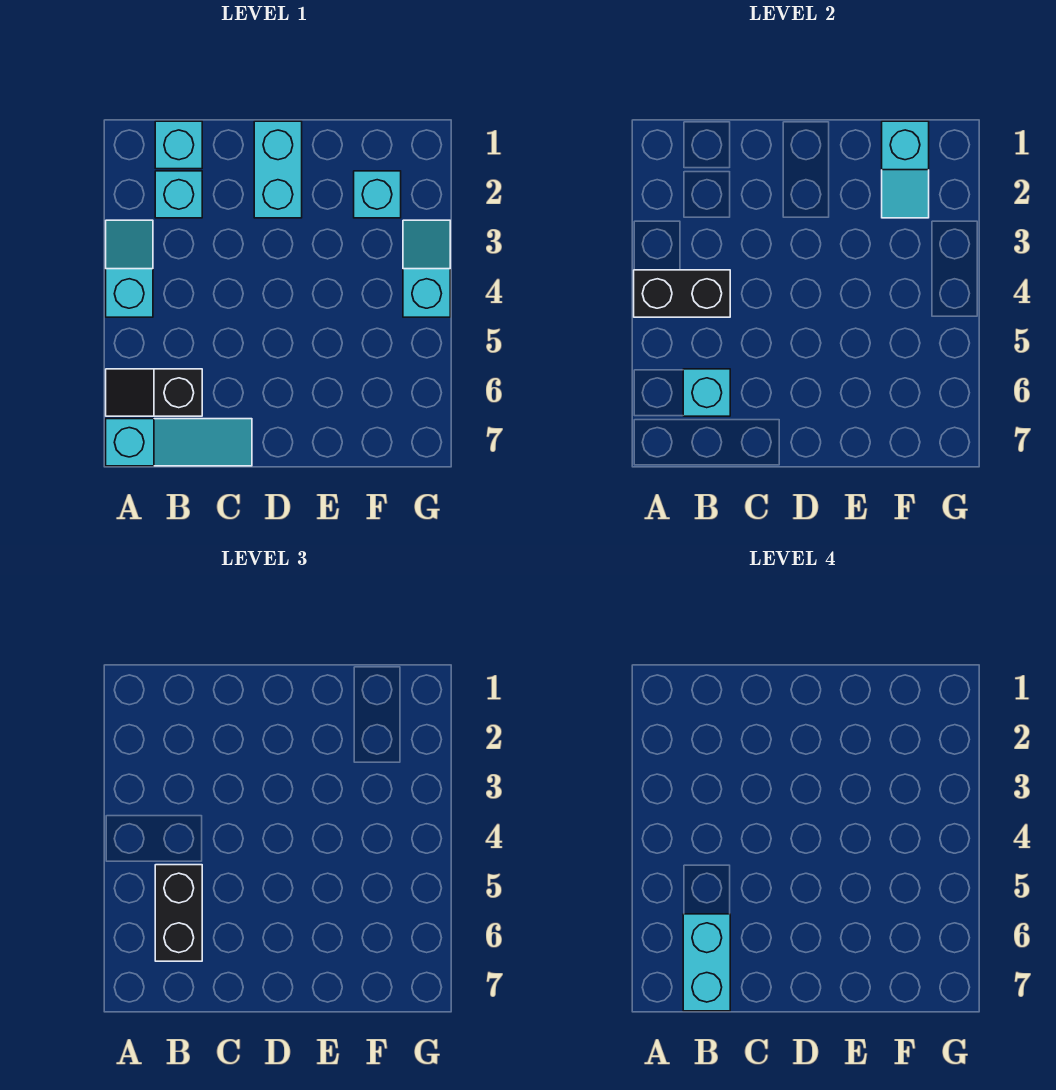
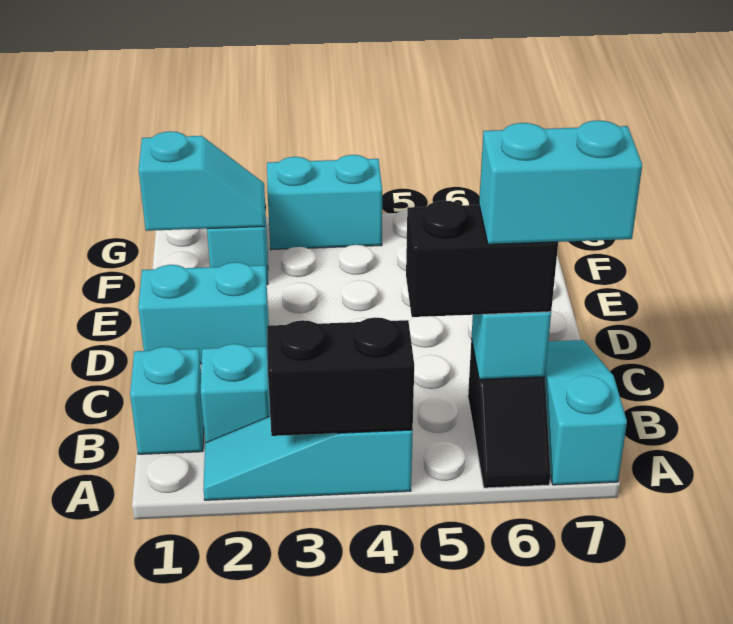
cyan 1x2 slope [106,220,153,317] -> cyan 1x3 slope [203,417,413,500]
black 1x2 brick [634,270,730,317] -> black 1x2 brick turned to [267,318,414,436]
cyan 1x2 slope [403,220,450,317] -> cyan 1x2 brick [267,155,382,250]

